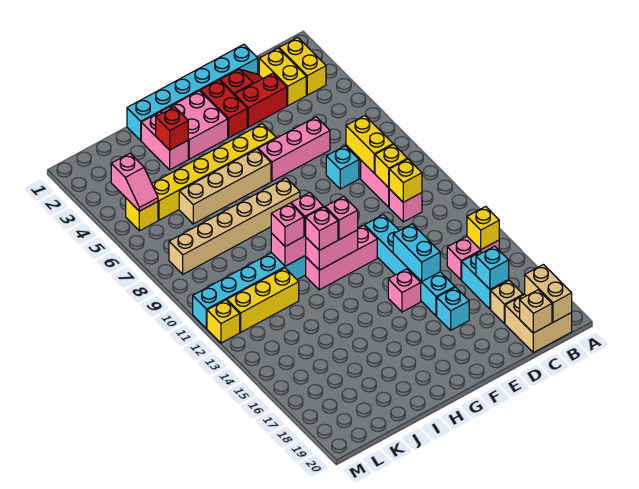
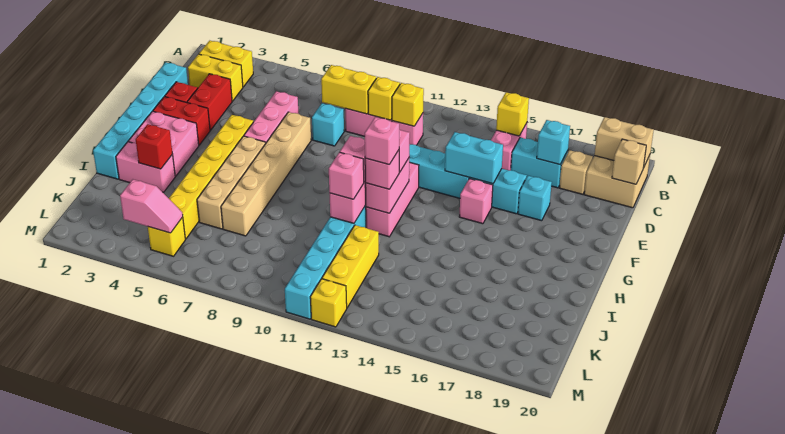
tan 1x6 brick [169,178,300,274] -> tan 1x6 brick moved to [221,112,311,236]
none -> pink 1x1 brick [365,117,399,164]

